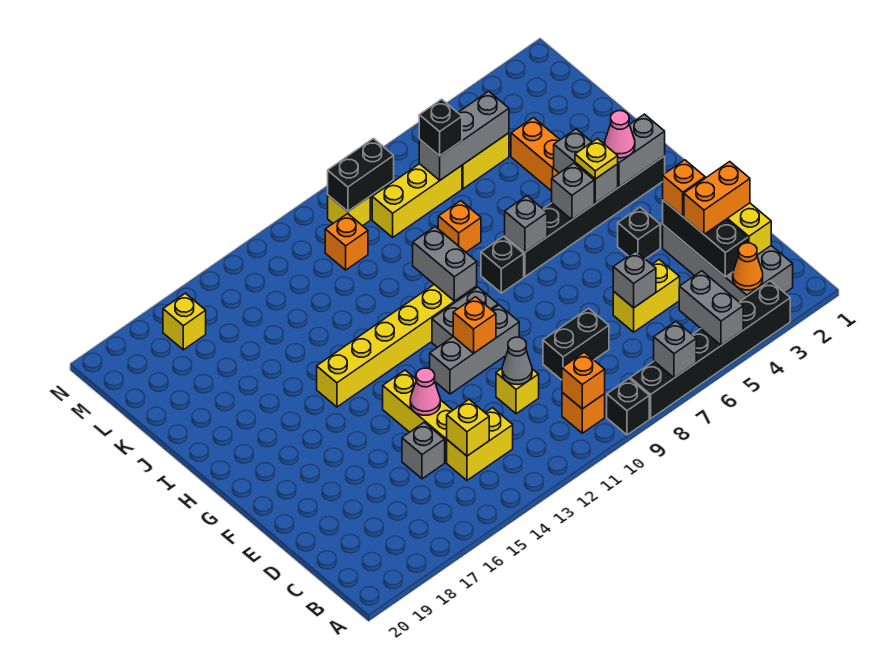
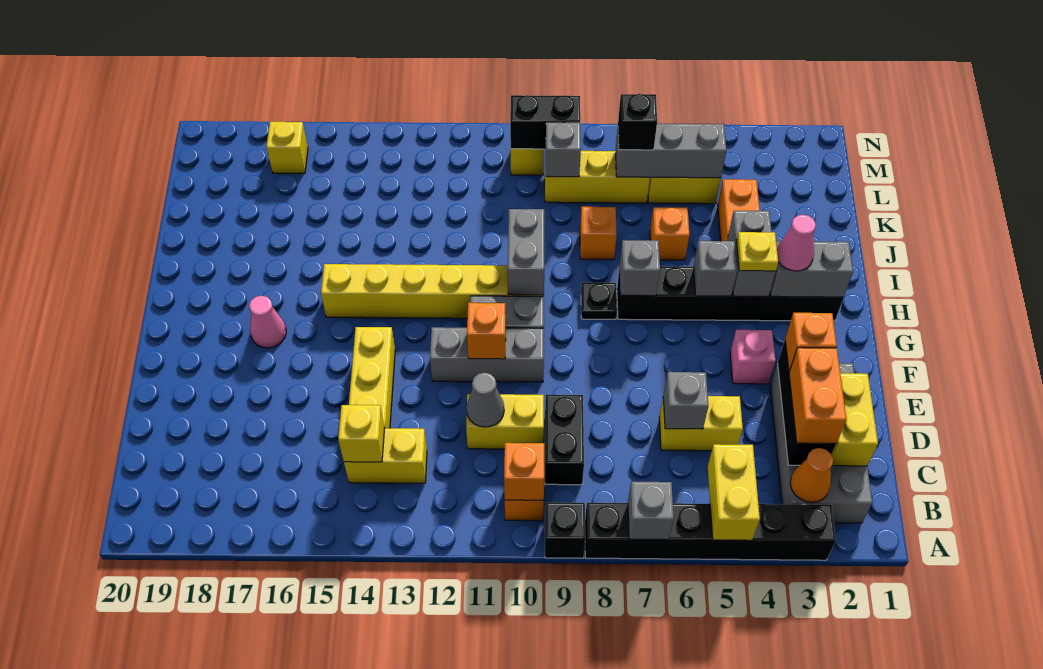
grey 1x2 brick [679,271,743,345] -> yellow 1x2 brick [708,444,760,540]
orange 1x2 brick [684,162,750,234] -> orange 1x2 brick turned to [789,348,846,443]
black 1x2 brick [543,308,609,380] -> black 1x2 brick turned to [545,395,584,485]
yellow 1x1 brick [496,369,539,414] -> yellow 1x2 brick [466,394,544,449]
grey 1x1 brick [402,422,445,479] -> grey 1x1 brick moved to [546,123,581,177]
pink 1x1 cone [410,368,440,415] -> pink 1x1 cone moved to [249,296,286,348]
black 1x1 brick [618,207,660,259] -> pink 1x1 brick [730,330,775,384]
black 1x1 brick [481,237,524,293] -> black 1x1 plate [581,282,617,319]
orange 1x1 brick [325,214,368,270] -> orange 1x1 brick moved to [650,207,690,260]

